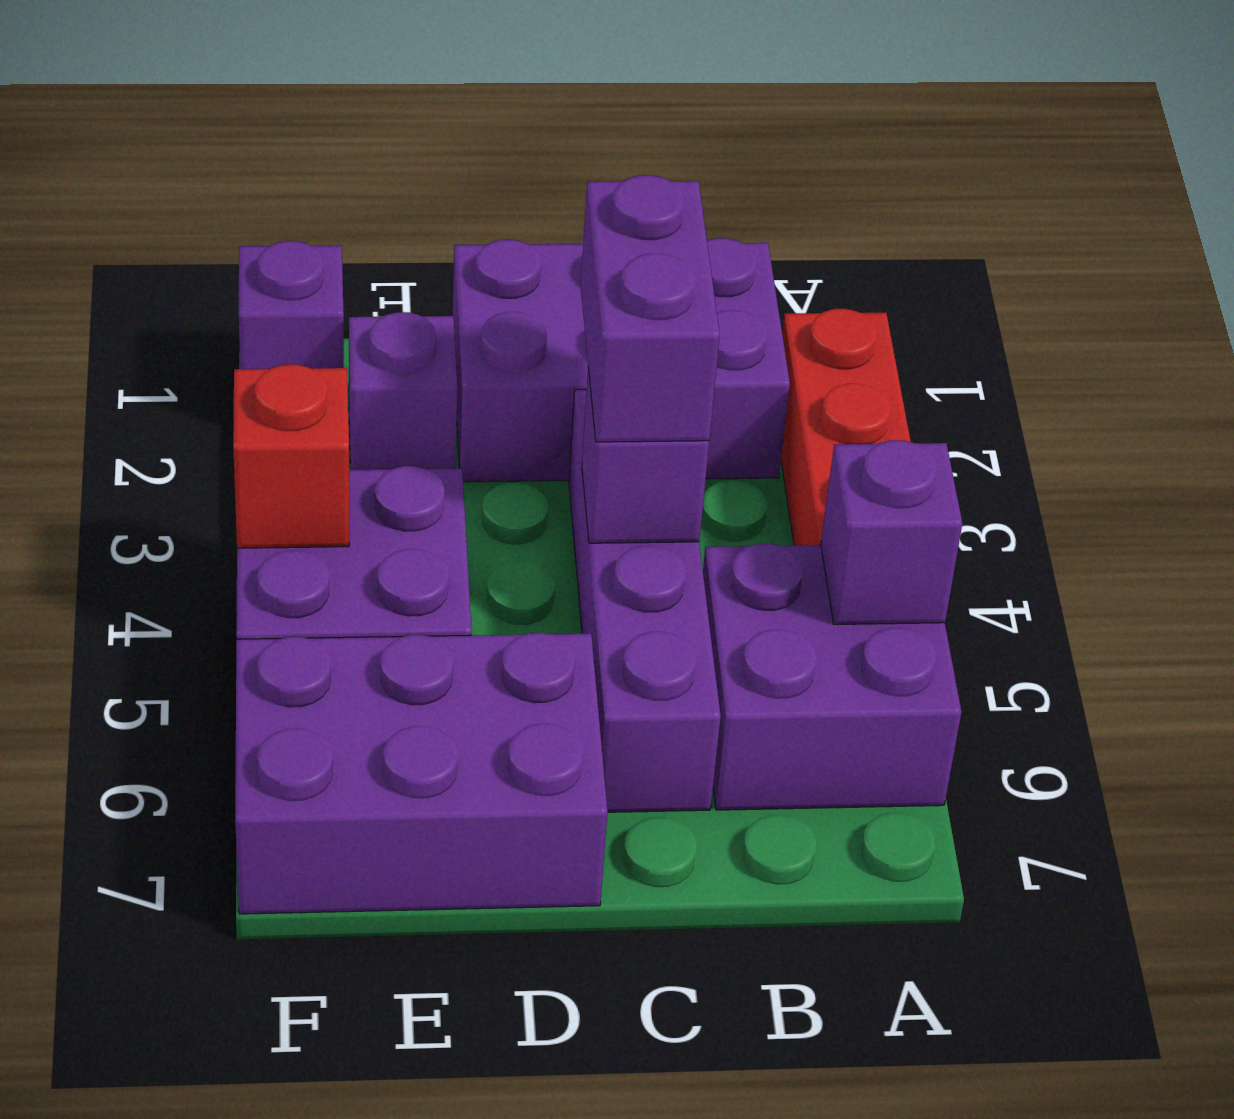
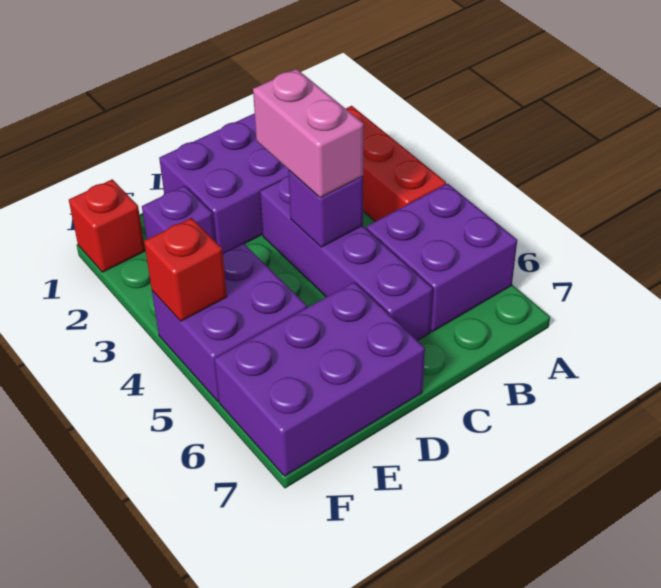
purple 1x1 brick [821,440,962,625] -> none
purple 1x2 brick [581,175,720,442] -> pink 1x2 brick [253,69,364,198]
purple 1x1 brick [239,241,344,369] -> red 1x1 brick [69,179,145,272]

